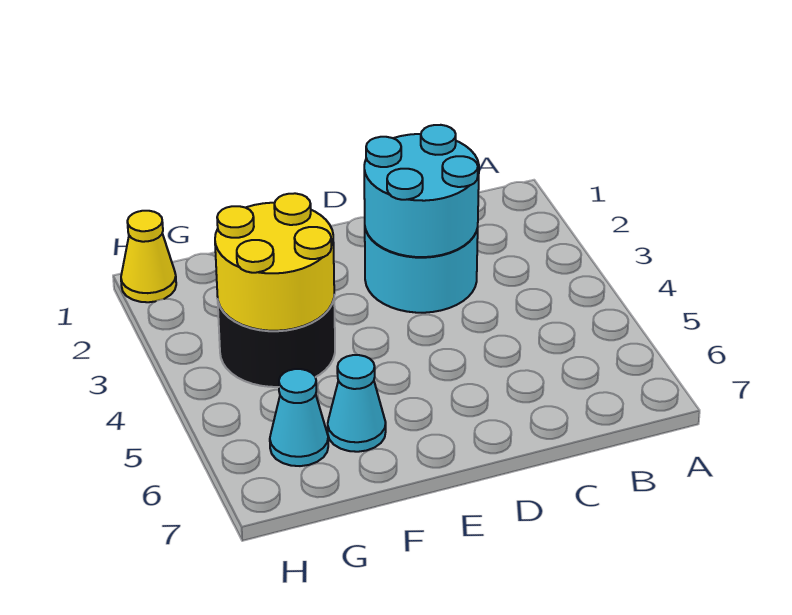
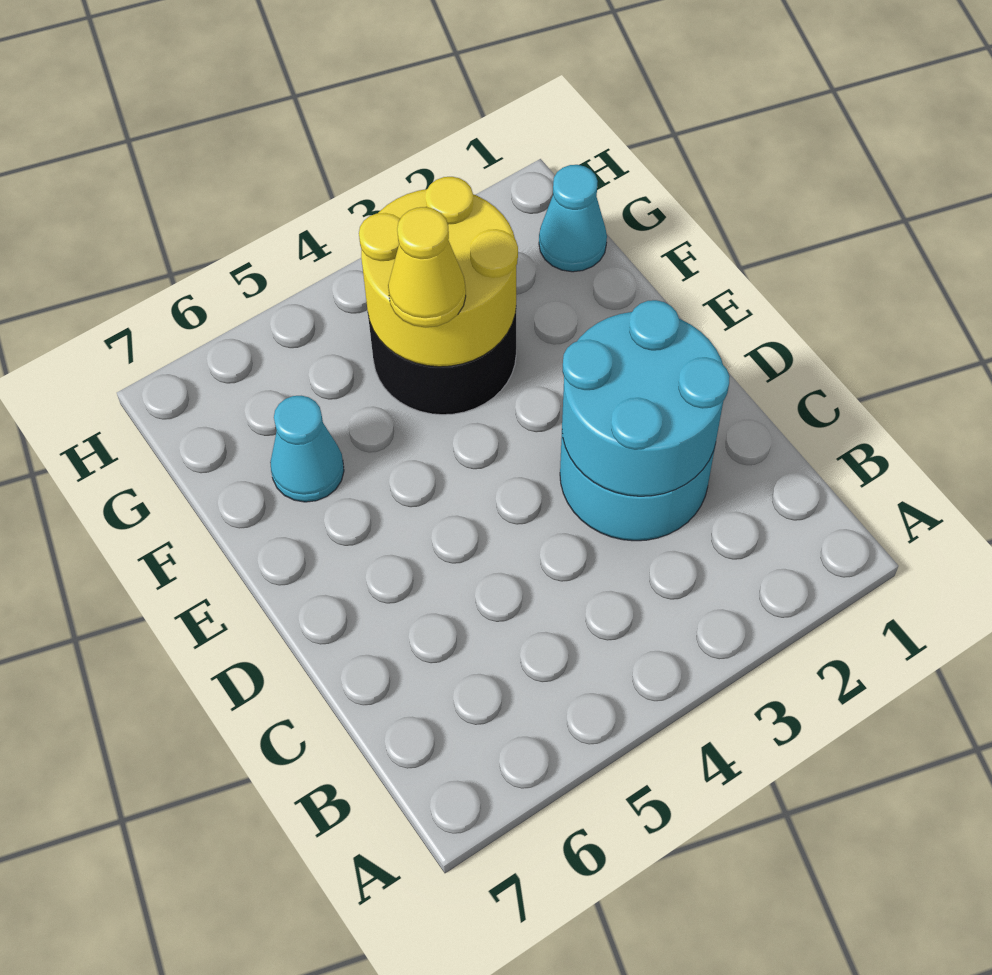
cyan 1x1 cone [270,369,328,466] -> cyan 1x1 cone moved to [539,165,607,272]
yellow 1x1 cone [121,211,176,302] -> yellow 1x1 cone moved to [388,207,466,328]

